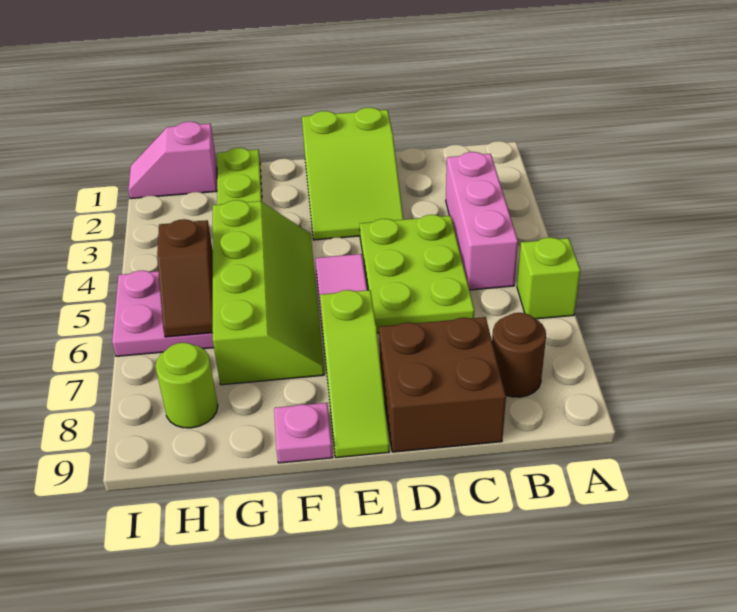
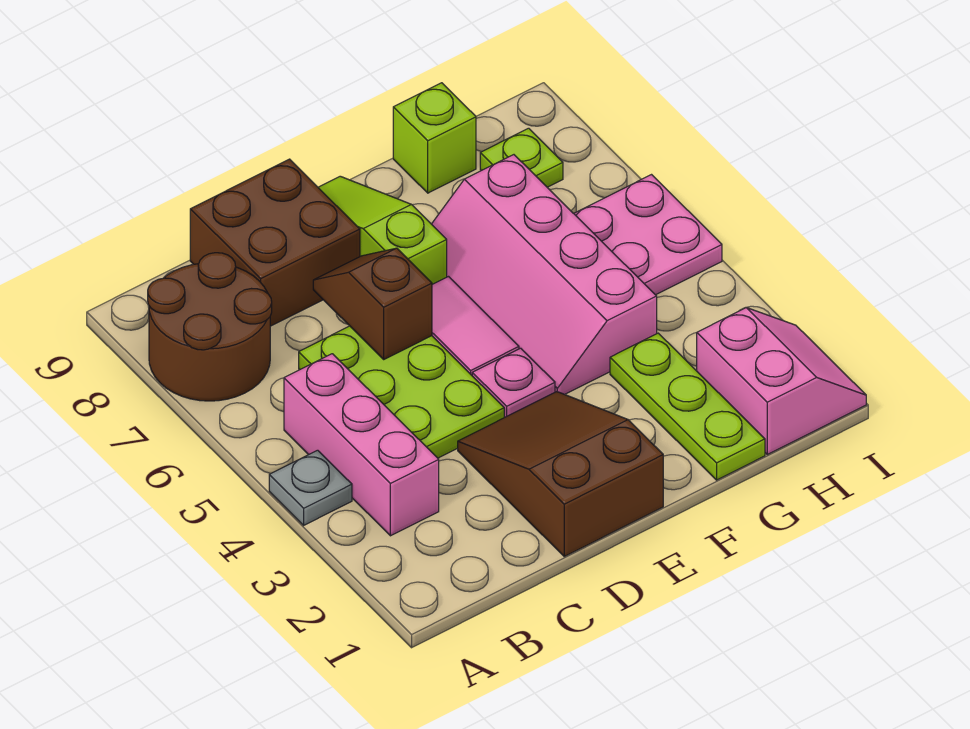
none -> grey 1x1 plate [269,450,352,525]
lime 1x1 brick [517,237,580,319] -> lime 1x1 brick moved to [393,83,476,193]
brown 1x1 round brick [492,313,546,397] -> brown 2x2 round brick [148,253,272,401]
lime 2x3 slope [302,108,403,240] -> brown 2x3 slope [458,392,663,556]
lime 2x4 slope [213,200,324,385] -> pink 2x4 slope [432,155,657,394]
pink 1x1 plate [274,403,333,463] -> pink 1x1 plate moved to [472,348,555,417]
pink 1x2 slope [128,122,217,199] -> pink 2x2 slope [697,308,866,454]
brown 1x2 slope [157,219,213,337] -> brown 1x2 slope moved to [313,248,432,359]
lime 1x1 round brick [156,343,218,428] -> lime 1x1 plate [480,128,563,187]

